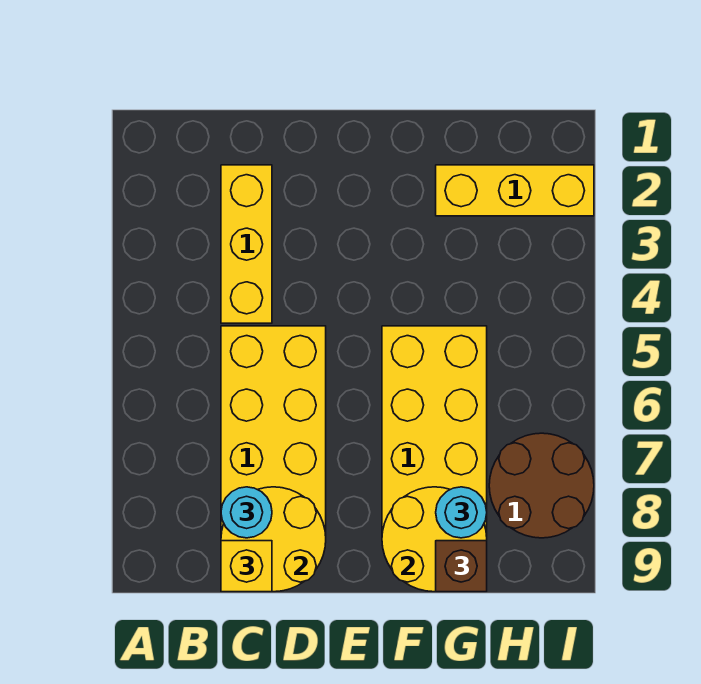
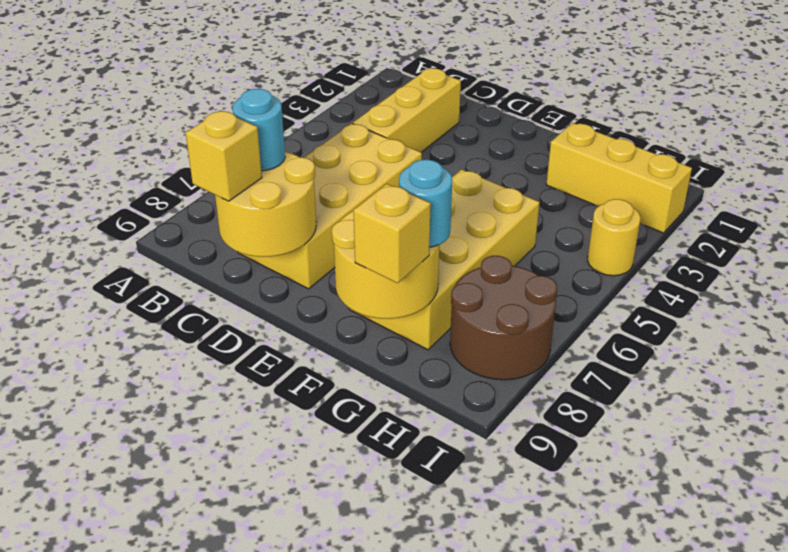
brown 1x1 brick [436,541,487,592] -> yellow 1x1 brick [354,184,431,283]
none -> yellow 1x1 round brick [588,199,640,276]

